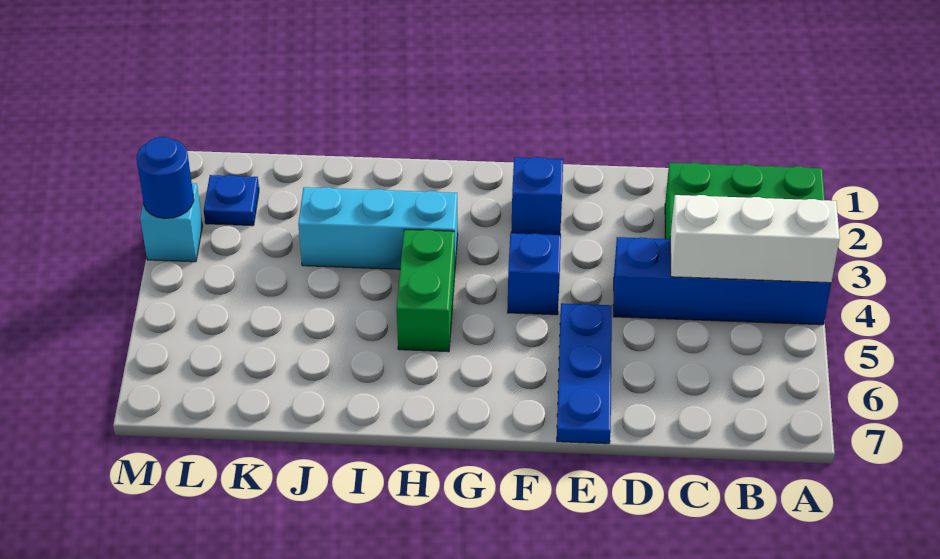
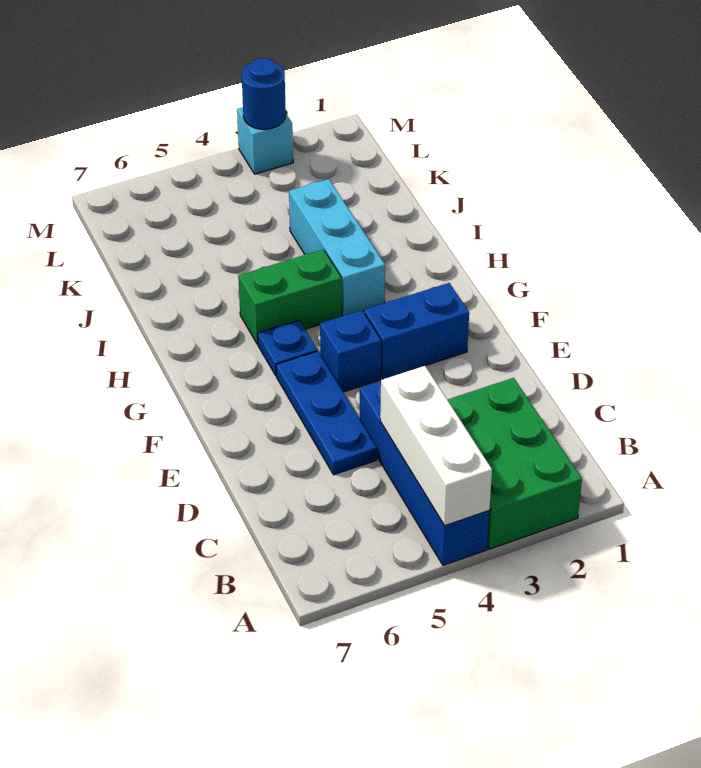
blue 1x3 plate [557,303,612,444] -> blue 1x3 plate turned to [276,351,377,475]
blue 1x1 brick [511,157,563,235] -> blue 1x2 brick [364,283,469,379]
blue 1x1 plate [204,175,259,226] -> blue 1x1 plate moved to [258,320,317,375]

